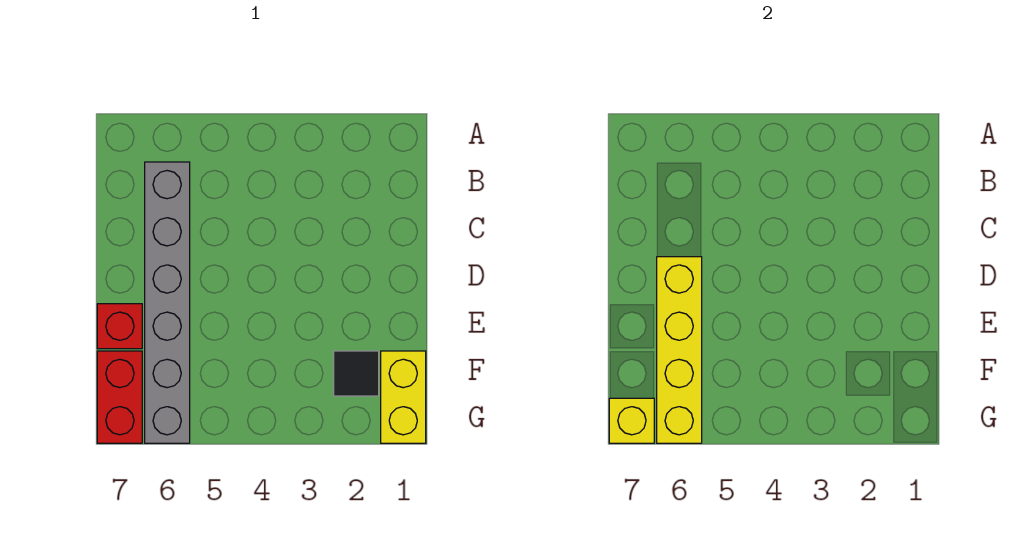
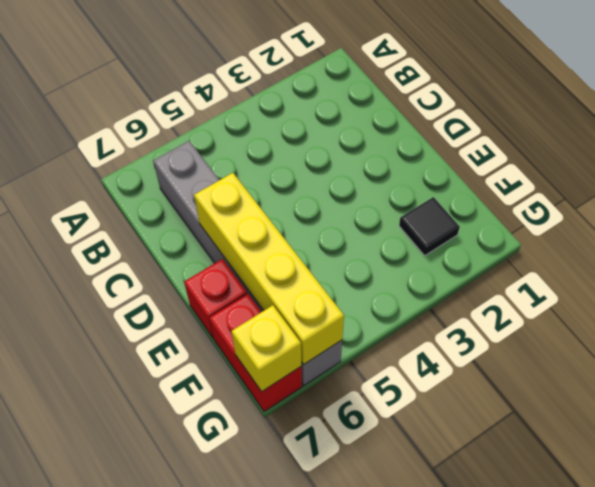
yellow 1x2 brick [381,351,426,443] -> none

